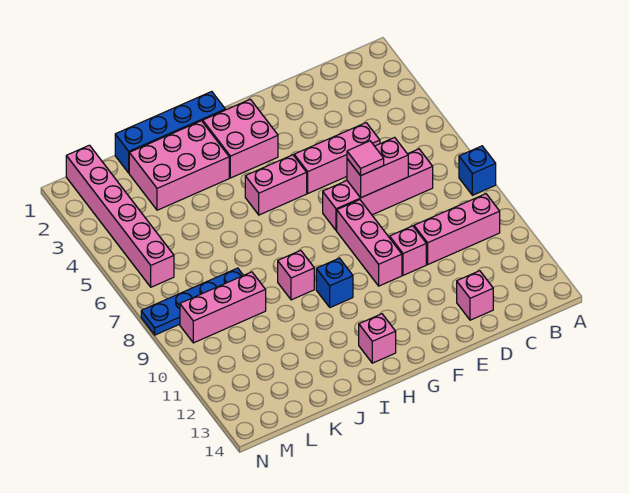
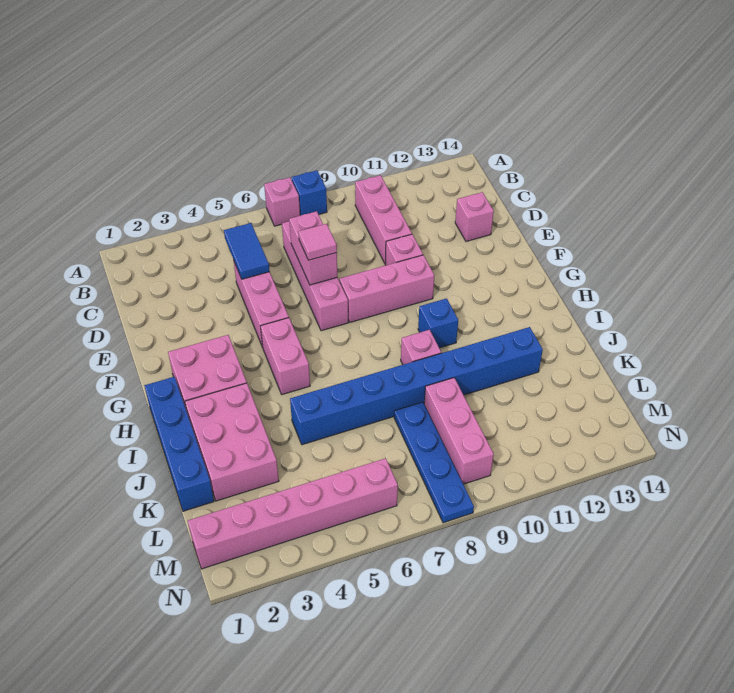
none -> blue 1x2 tile [224,223,270,279]
pink 1x1 brick [359,314,396,363] -> pink 1x1 brick moved to [264,177,300,226]
none -> blue 1x8 brick [290,327,543,445]

